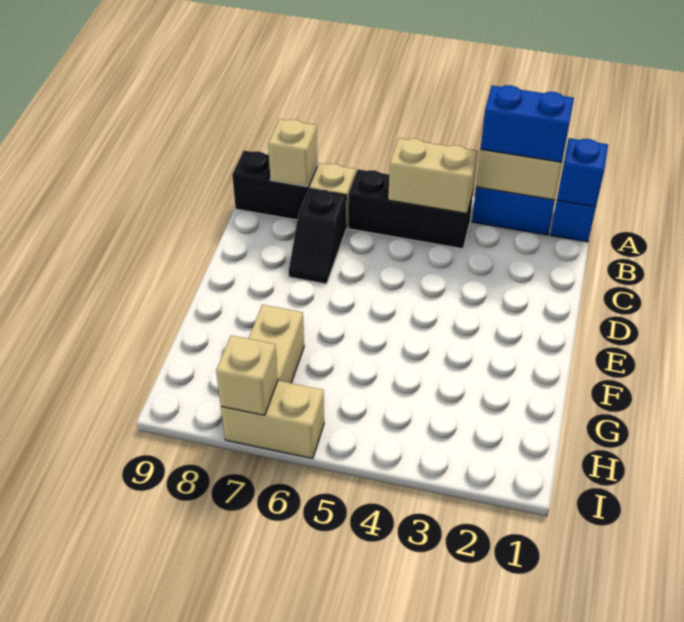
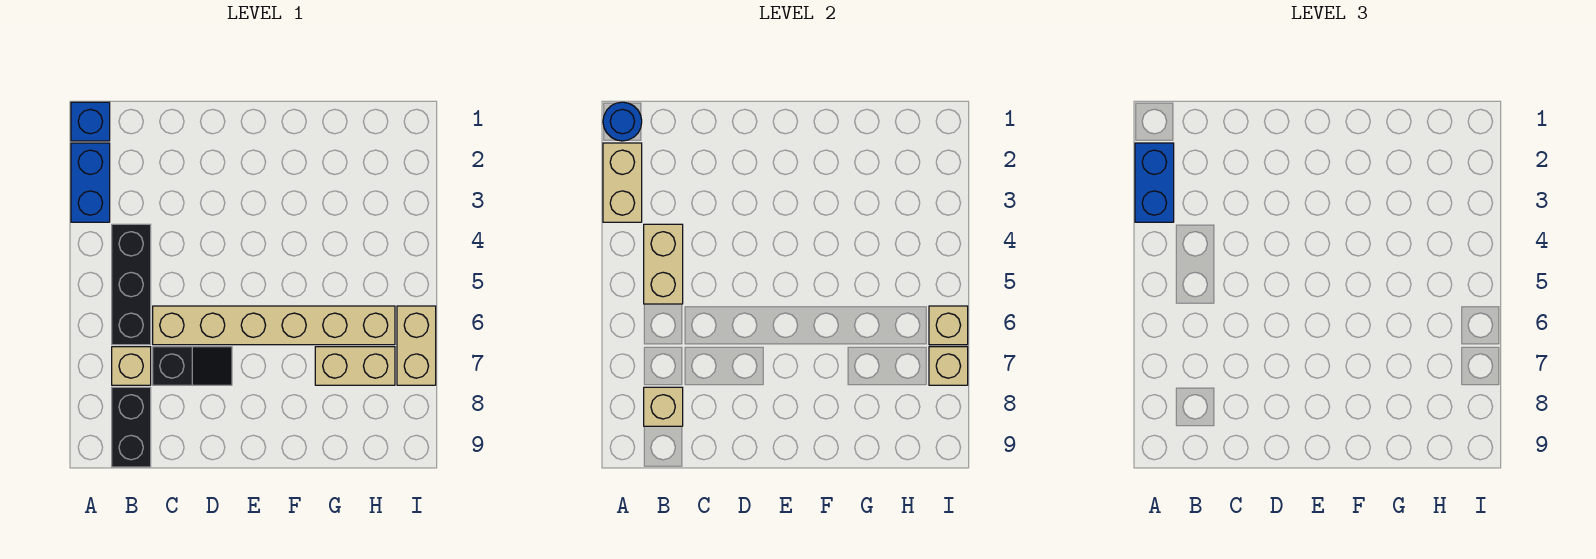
blue 1x1 brick [557,138,608,207] -> blue 1x1 round brick [603,102,642,141]
none -> tan 1x6 brick [153,306,395,345]
none -> tan 1x1 brick [929,306,968,345]

